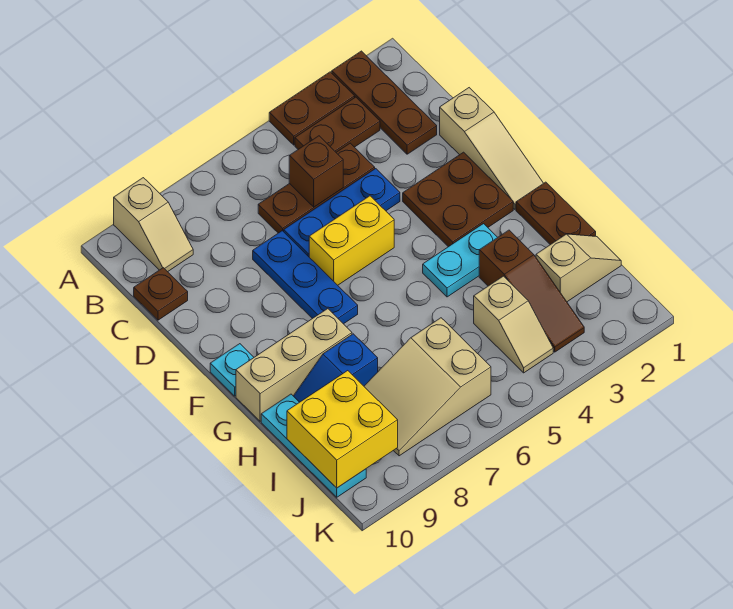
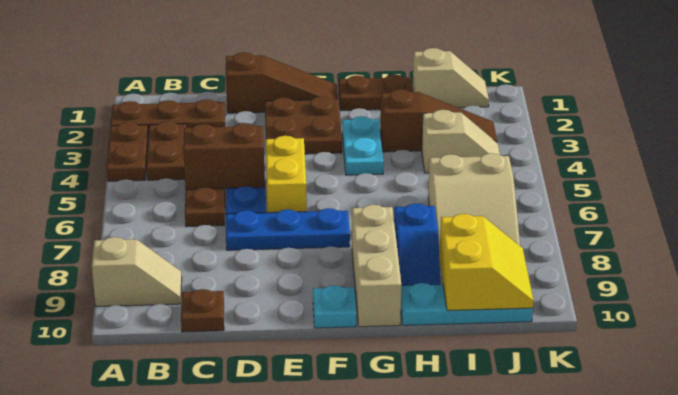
brown 1x1 brick [289,136,343,207] -> brown 1x2 brick [183,123,265,189]
tan 1x3 slope [440,88,543,209] -> brown 1x3 slope [226,52,338,113]
tan 1x2 slope [536,234,621,302] -> tan 1x2 slope turned to [413,48,489,108]
yellow 2x2 brick [287,371,398,488] -> yellow 2x2 slope [439,214,534,311]

